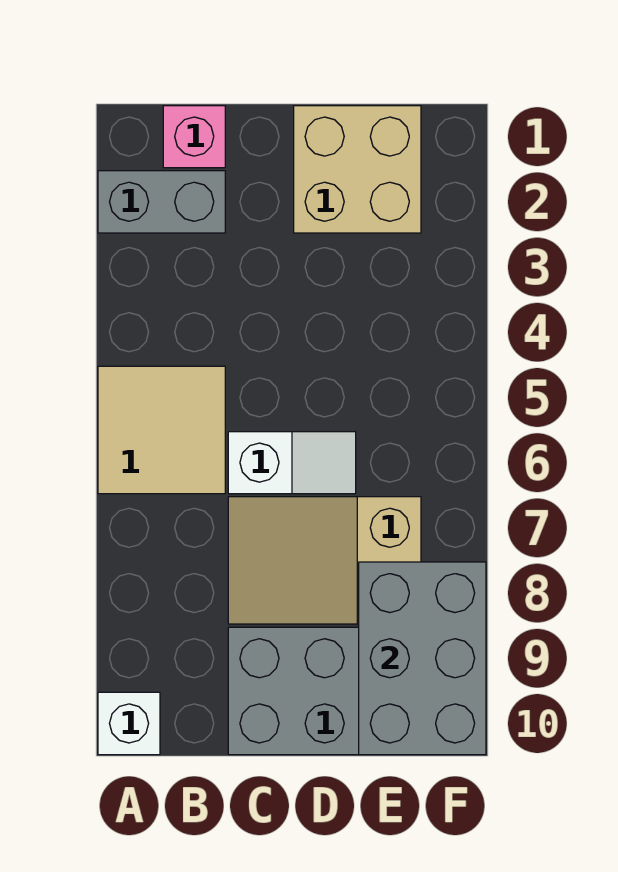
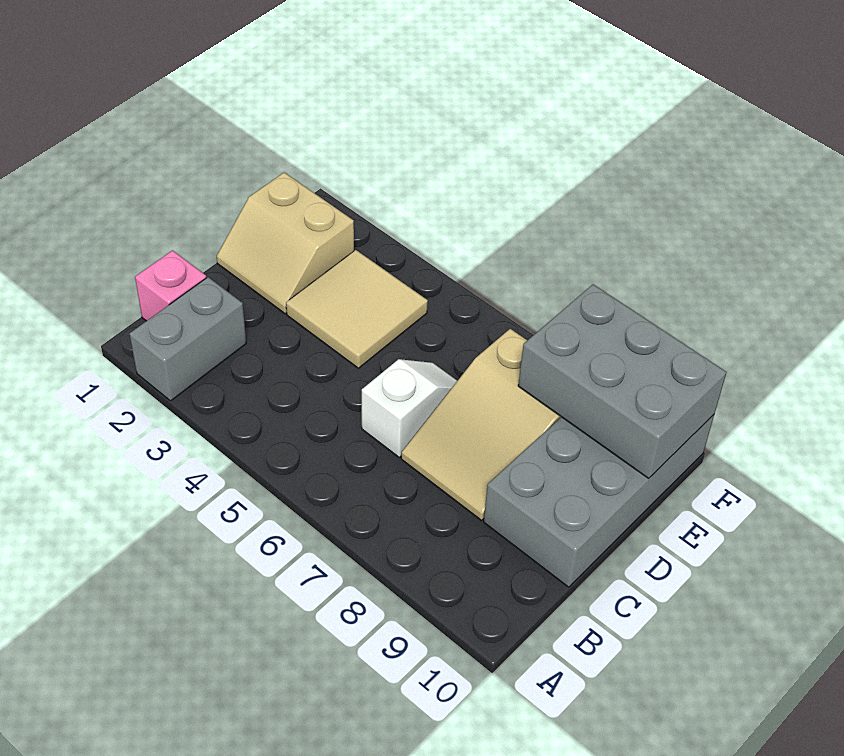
tan 2x2 tile [98,366,225,494] -> tan 2x2 tile moved to [286,250,428,368]
white 1x1 brick [98,692,160,755] -> none
tan 2x2 brick [294,106,421,233] -> tan 2x2 slope [217,173,354,314]

